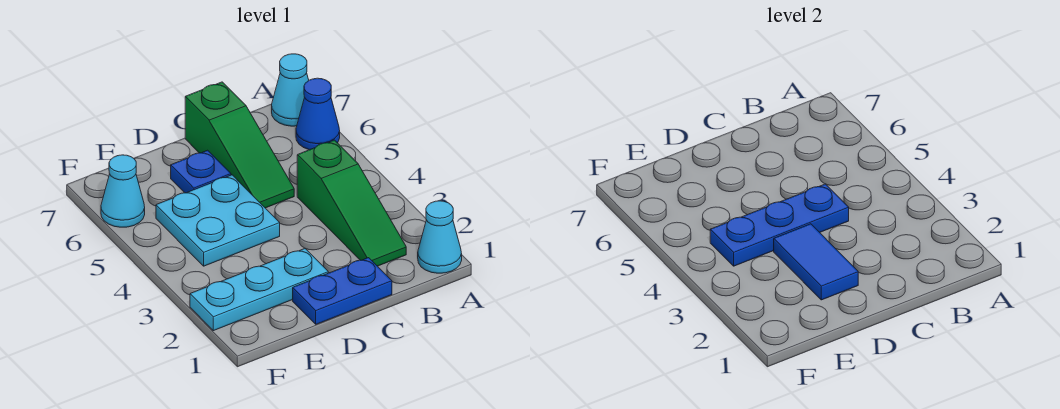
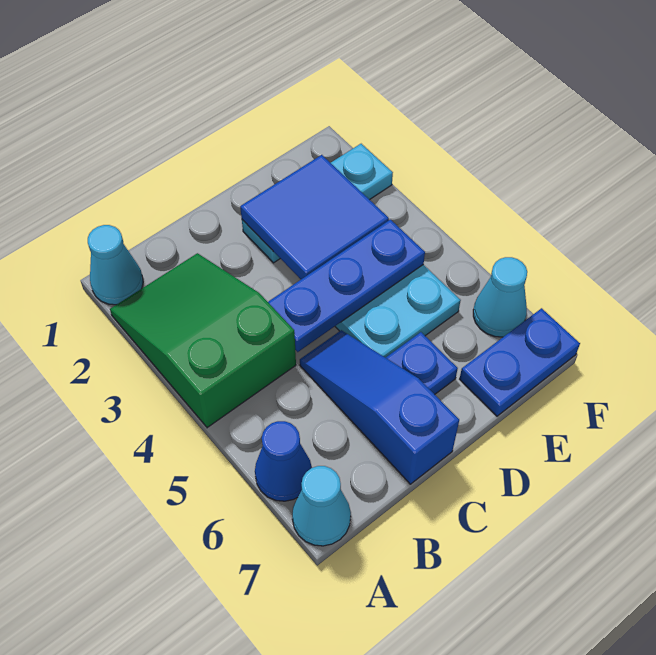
green 1x3 slope [297,140,406,266] -> green 2x3 slope [110,253,296,428]
blue 1x2 plate [293,258,392,324] -> blue 1x2 plate moved to [460,308,580,416]
green 1x3 slope [185,82,294,208] -> blue 1x3 slope [300,330,459,484]
blue 1x2 tile [774,224,858,300] -> blue 2x2 tile [240,155,389,279]

